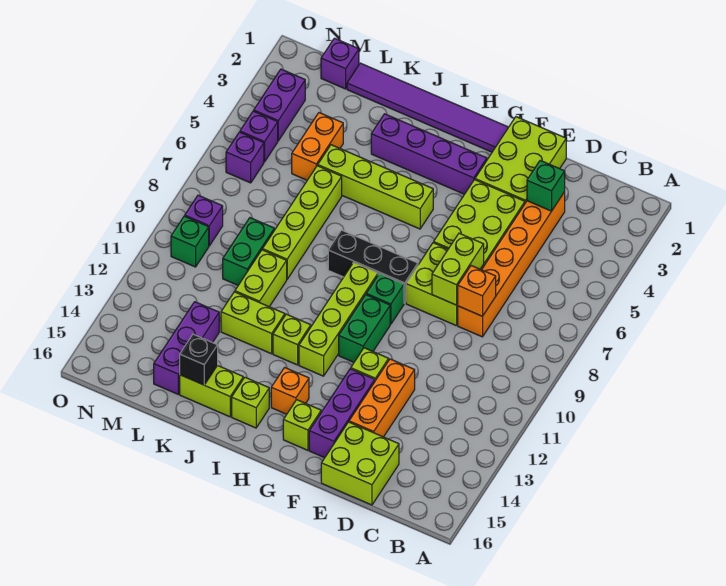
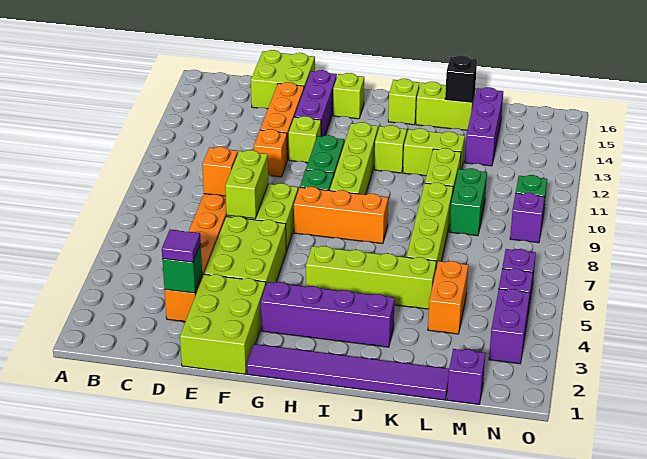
none -> purple 1x1 tile [162,229,201,262]
black 1x3 brick [328,230,418,303] -> orange 1x3 brick [294,187,388,244]
orange 1x1 brick [271,367,309,414] -> orange 1x1 brick moved to [254,129,287,177]

